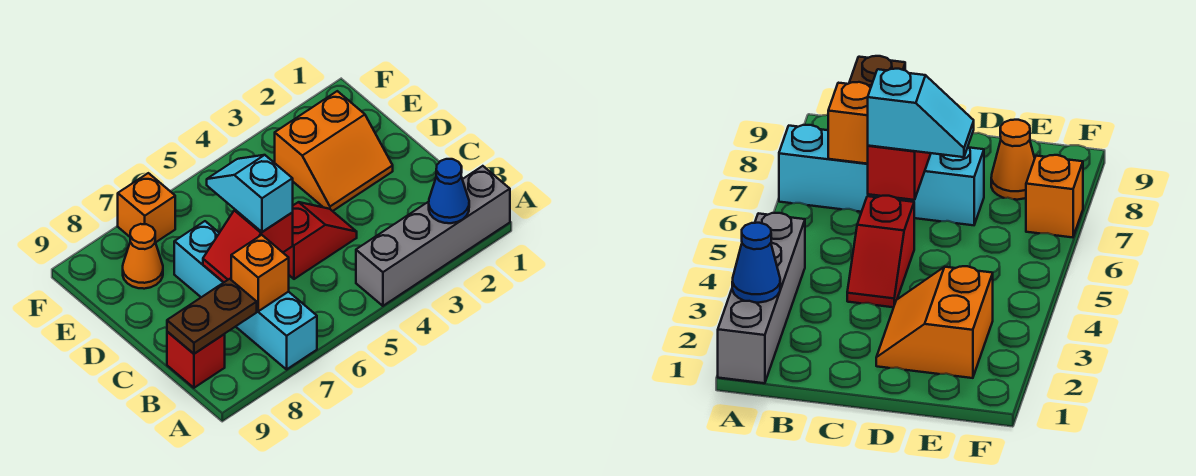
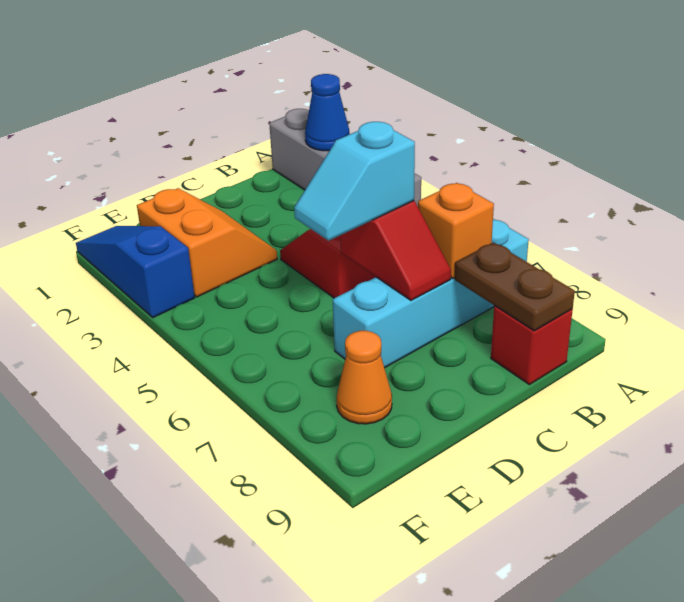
none -> blue 1x3 slope [76,226,195,318]
orange 1x1 brick [118,173,175,242] -> none

